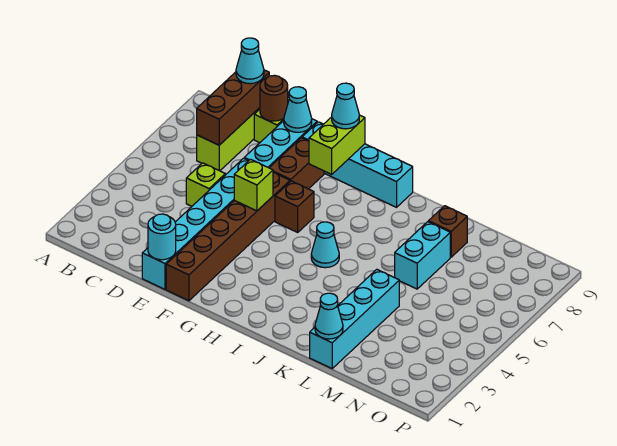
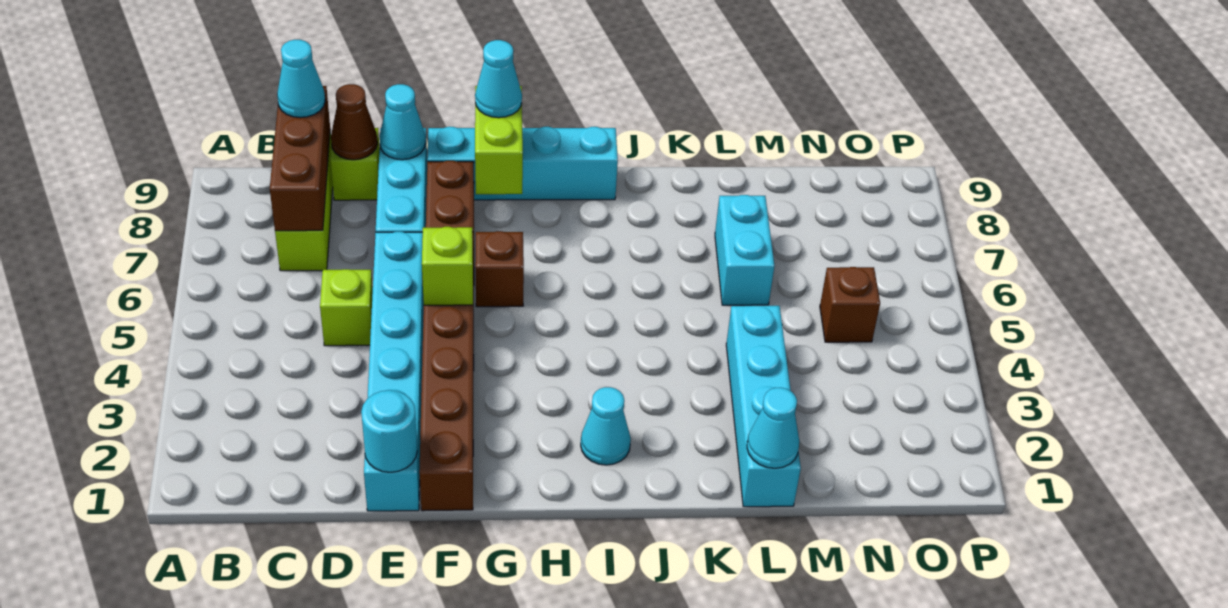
brown 1x1 round brick [260,75,288,121] -> brown 1x1 cone [331,84,377,160]
cyan 1x1 cone [311,222,339,268] -> cyan 1x1 cone moved to [581,387,631,465]
brown 1x1 brick [428,206,467,257] -> brown 1x1 brick moved to [820,267,880,342]

